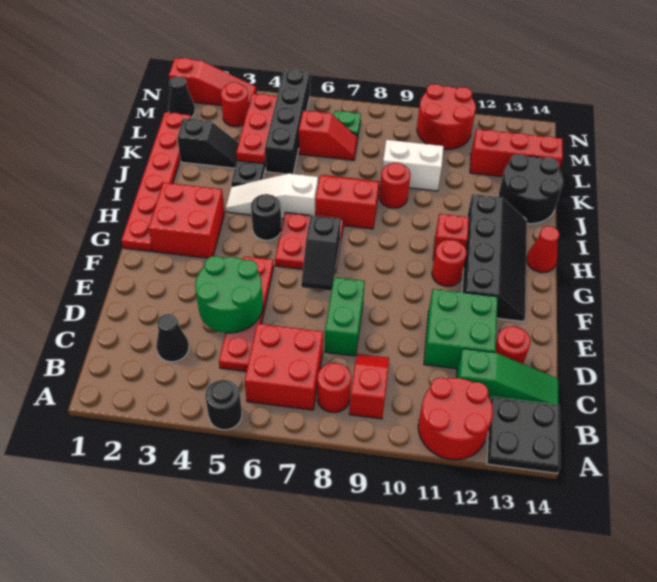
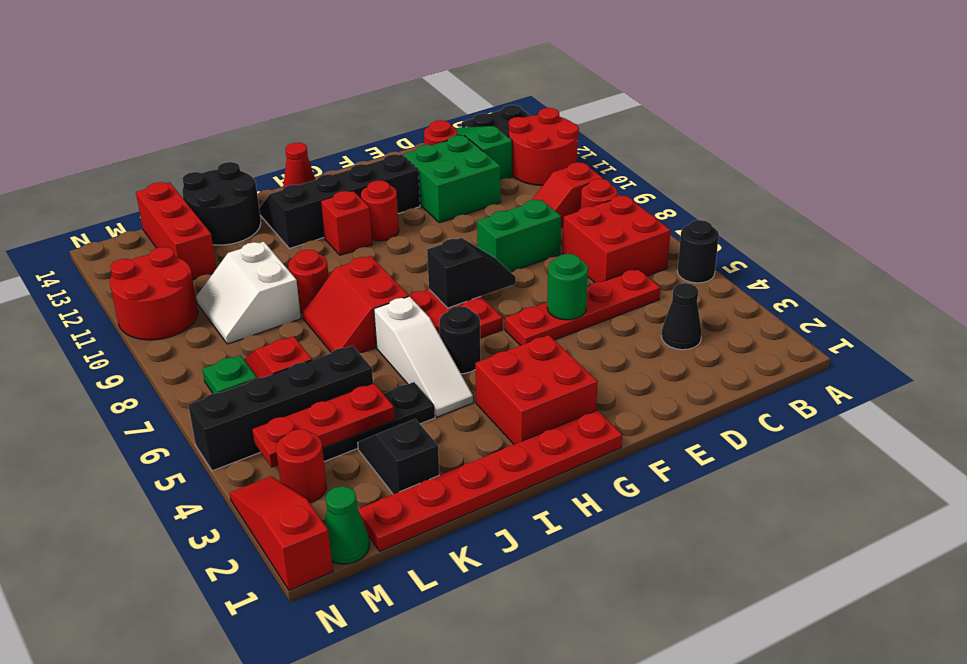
green 2x2 round brick [195,256,263,333] -> green 1x1 round brick [547,254,588,320]
black 1x1 cone [168,76,195,117] -> green 1x1 cone [325,486,369,564]

